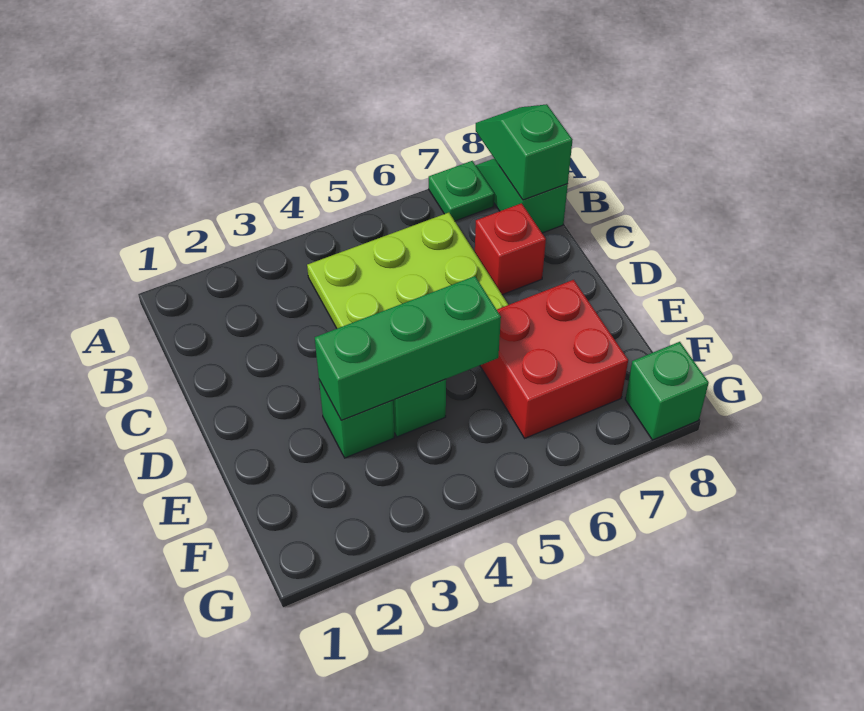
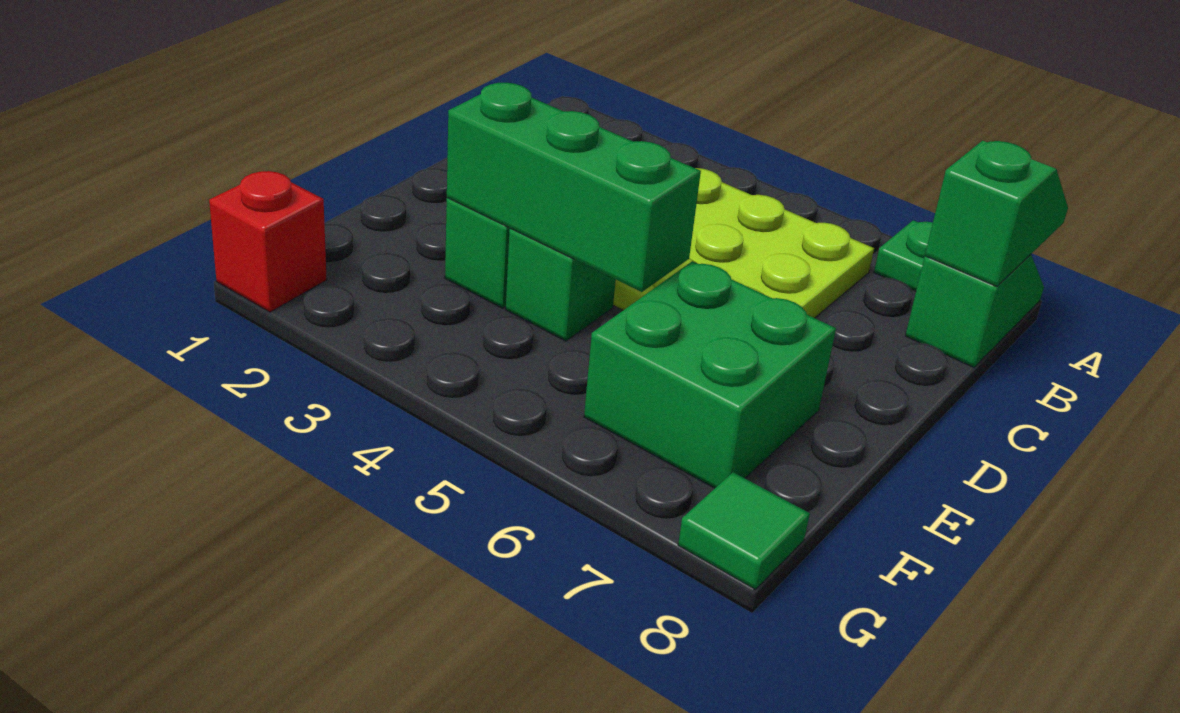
red 1x1 brick [475,203,546,295] -> red 1x1 brick moved to [209,171,327,312]
red 2x2 brick [480,280,628,438] -> green 2x2 brick [584,261,836,488]
green 1x1 brick [625,342,709,440] -> green 1x1 tile [678,472,810,589]

